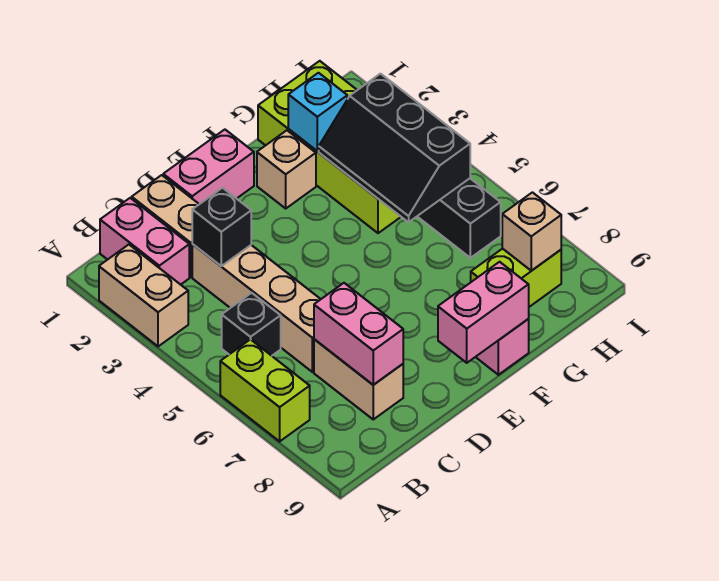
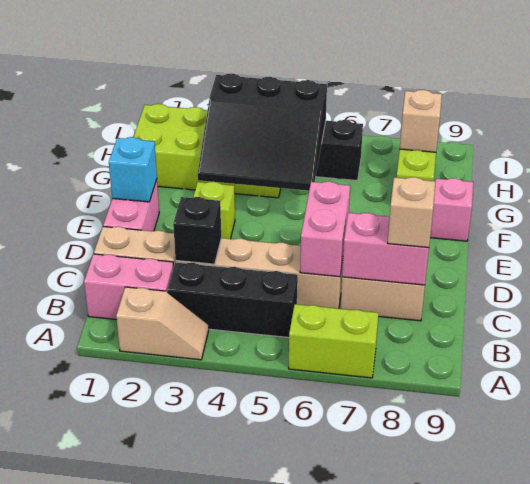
tan 1x2 brick [99,245,188,346] -> tan 1x2 slope [116,287,209,360]
black 1x1 brick [222,293,281,356] -> black 1x3 brick [168,262,298,338]
none -> lime 1x1 brick [193,182,235,239]
pink 1x2 brick [438,262,529,363] -> pink 1x2 brick moved to [300,181,350,277]
tan 1x1 brick [257,130,316,208] -> tan 1x1 brick moved to [388,177,436,248]
cyan 1x1 brick [288,73,347,151] -> cyan 1x1 brick moved to [109,137,157,202]
black 2x3 slope [319,74,470,222] -> black 3x3 slope [198,74,327,191]

